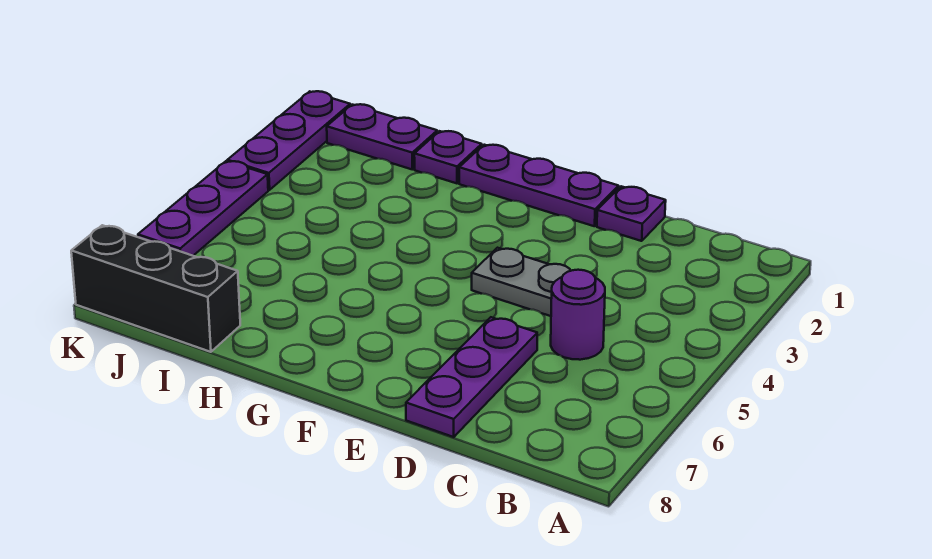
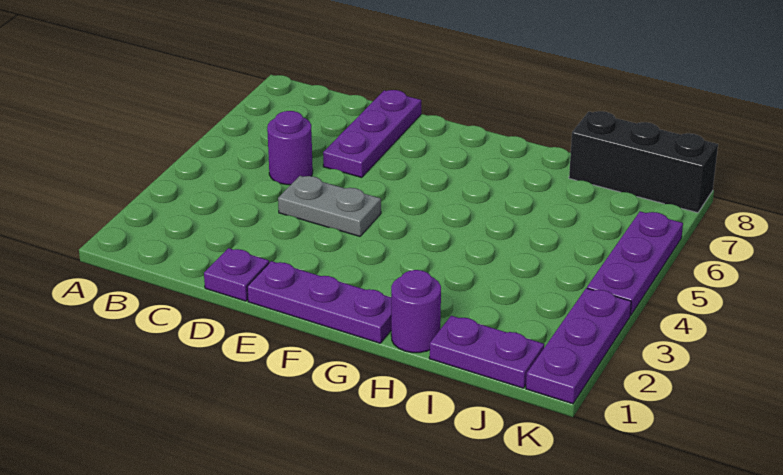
purple 1x1 plate [414,131,482,183] -> purple 1x1 round brick [391,270,441,353]

